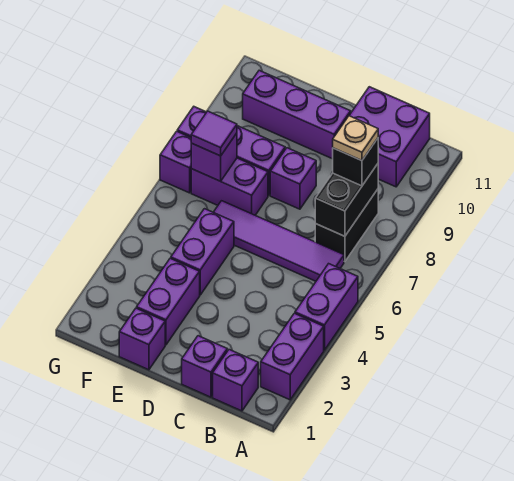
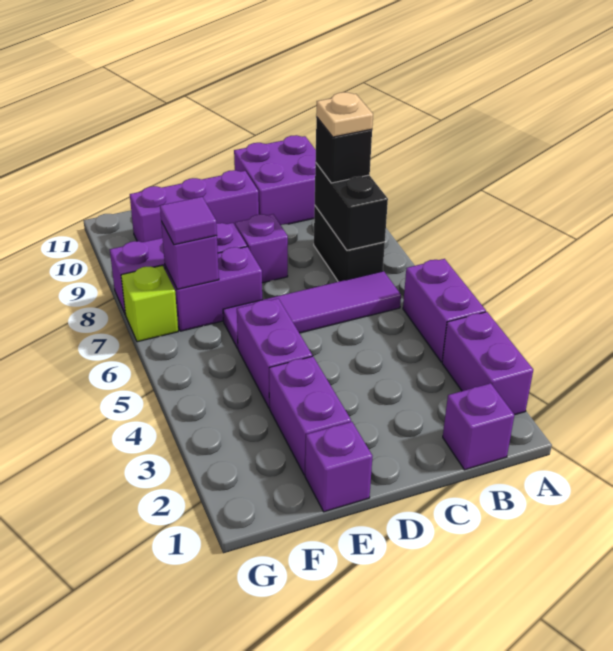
purple 1x1 brick [182,336,227,397] -> none
purple 1x1 brick [160,131,191,193] -> lime 1x1 brick [121,265,178,342]

